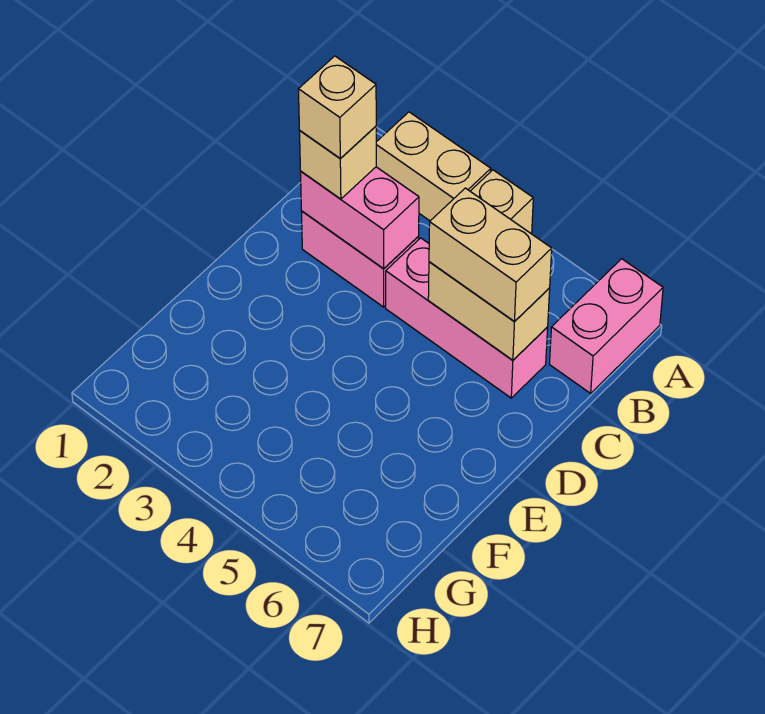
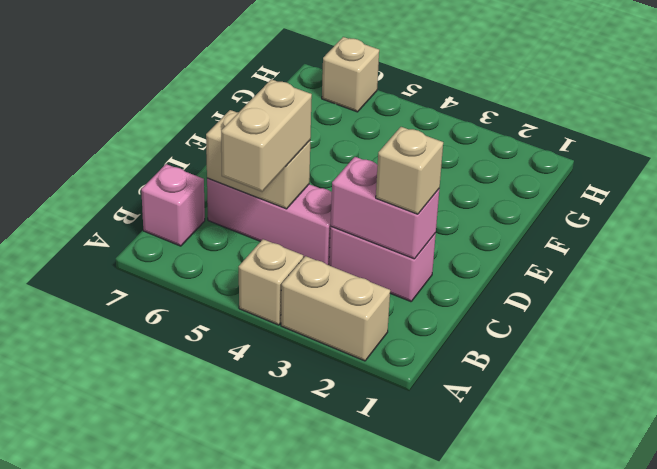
pink 1x2 brick [550,259,663,393] -> pink 1x1 brick [141,164,205,246]
tan 1x1 brick [298,56,376,159] -> tan 1x1 brick moved to [322,37,379,112]
tan 1x2 brick [429,188,552,322] -> tan 1x2 brick turned to [221,79,312,192]

